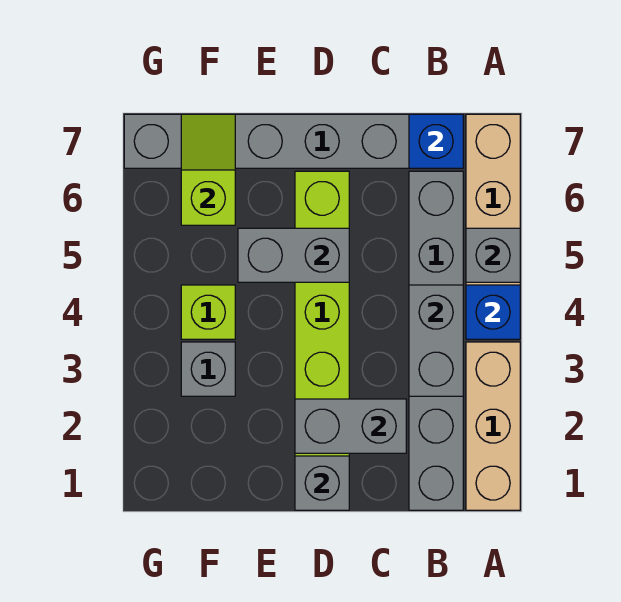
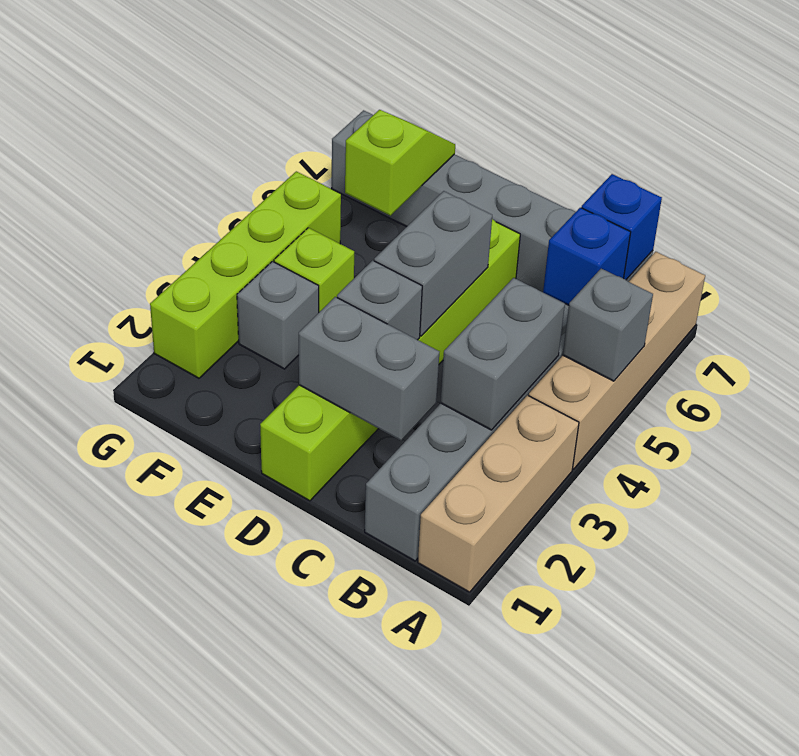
blue 1x1 brick [466,285,520,339] -> blue 1x1 brick moved to [543,208,631,305]
grey 1x1 brick [295,456,349,510] -> grey 1x1 brick moved to [337,260,422,340]
grey 1x2 brick [238,228,349,282] -> grey 1x2 brick turned to [374,191,492,336]
none -> lime 1x4 brick [150,171,341,378]

